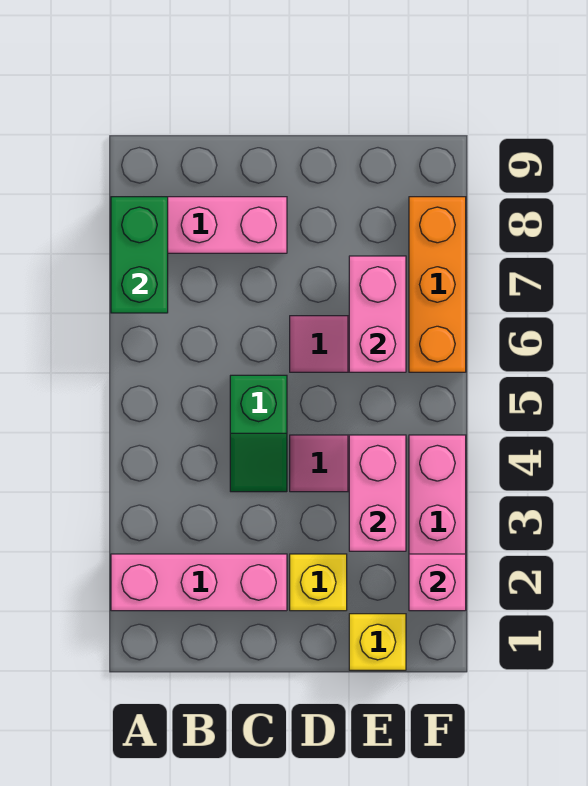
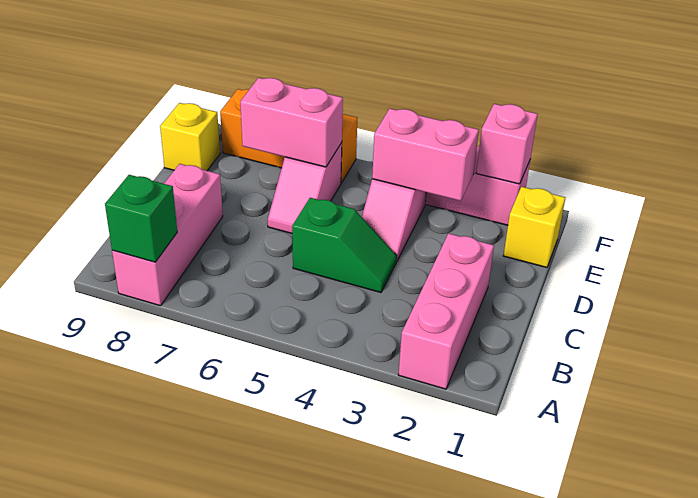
green 1x2 brick [111,197,168,313] -> green 1x1 brick [105,175,177,262]
yellow 1x1 brick [290,554,347,611] -> yellow 1x1 brick moved to [160,103,220,171]

